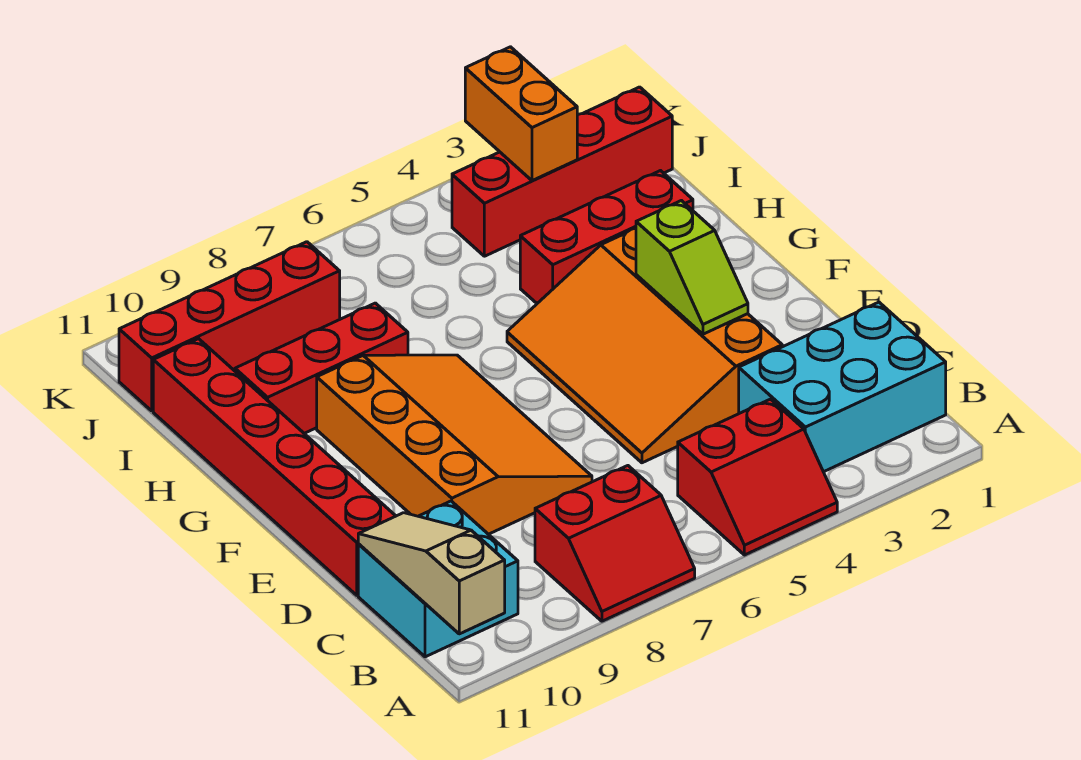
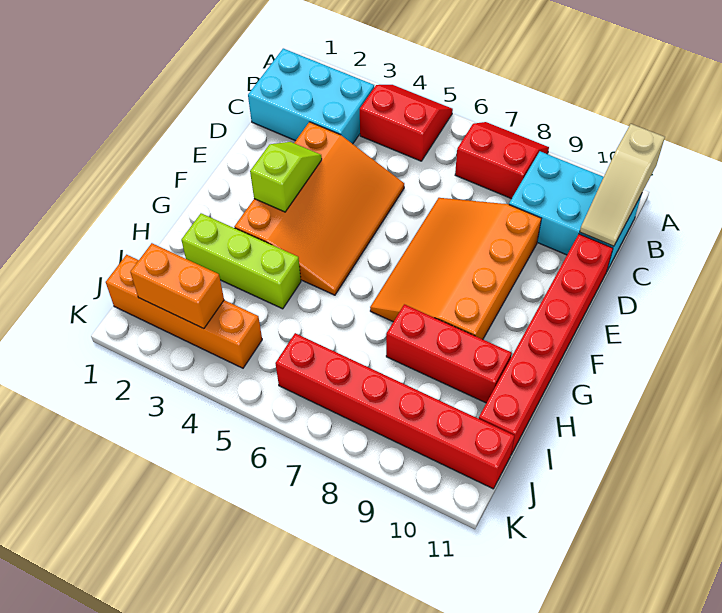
cyan 2x2 brick [358,501,518,657] -> cyan 2x3 brick [509,151,642,270]
red 1x3 brick [520,171,693,303] -> lime 1x3 brick [181,213,301,309]
red 1x4 brick [452,87,672,256] -> orange 1x4 brick [106,255,262,368]
orange 1x2 brick [465,47,577,181] -> orange 1x2 brick turned to [130,243,224,329]
red 1x4 brick [119,242,340,411] -> red 1x6 brick [275,333,514,489]

